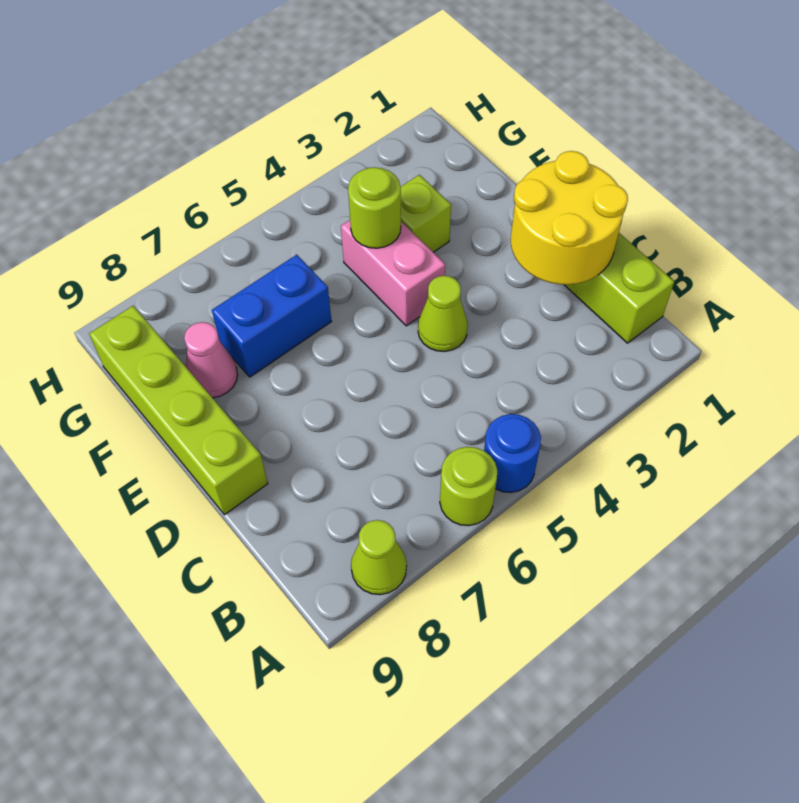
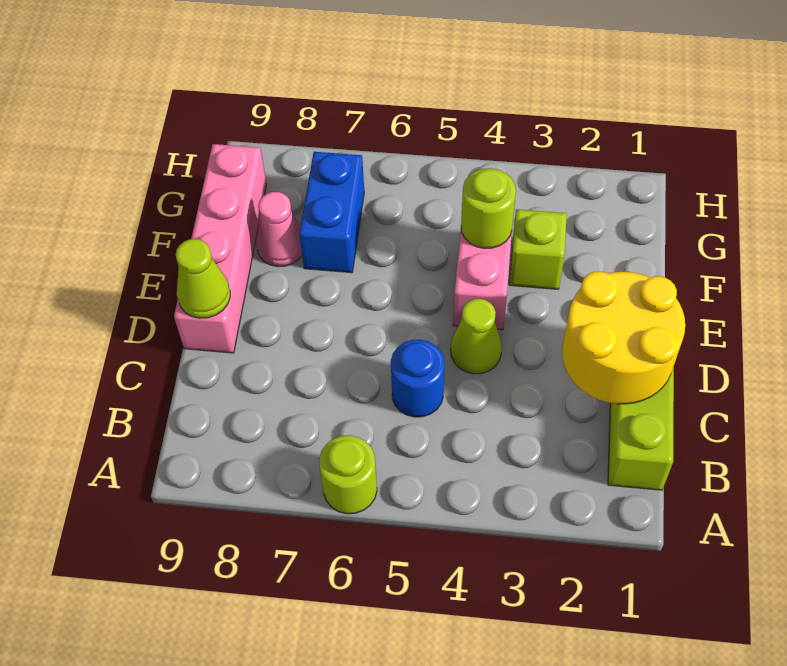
blue 1x1 round brick [484,414,541,492] -> blue 1x1 round brick moved to [391,340,444,417]
lime 1x1 cone [351,520,407,595] -> lime 1x1 cone moved to [176,239,230,318]
lime 1x4 brick [89,306,268,515] -> pink 1x4 brick [174,144,267,353]
blue 1x2 brick [212,255,331,377] -> blue 1x2 brick turned to [299,152,364,273]

